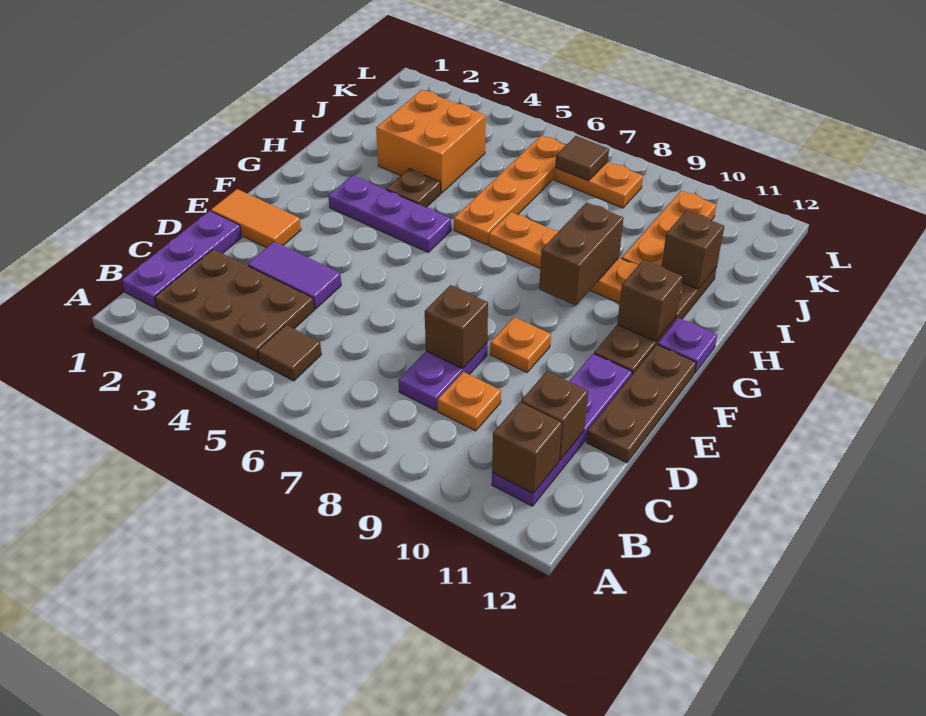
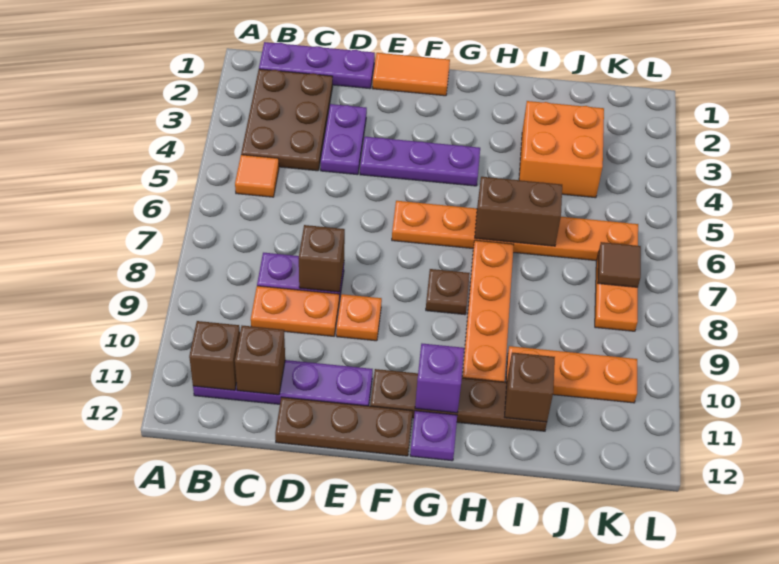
brown 1x1 tile [258,325,322,381] -> orange 1x1 tile [235,155,279,197]
orange 1x1 plate [438,372,501,431] -> orange 1x2 plate [251,286,339,336]
purple 1x2 tile [247,242,341,309] -> purple 1x2 plate [321,104,367,175]
orange 1x2 tile [211,189,301,248] -> orange 1x2 tile turned to [372,53,450,96]
purple 1x3 plate [328,175,451,252] -> purple 1x3 plate turned to [360,137,480,186]
brown 1x2 brick [539,203,623,306] -> brown 1x2 brick moved to [475,177,562,246]
brown 1x1 brick [617,260,683,342] -> purple 1x1 brick [415,344,464,413]
brown 1x1 plate [386,169,441,207] -> brown 1x1 plate moved to [426,269,470,315]
orange 1x4 plate [454,135,566,245] -> orange 1x6 plate [392,201,638,261]

